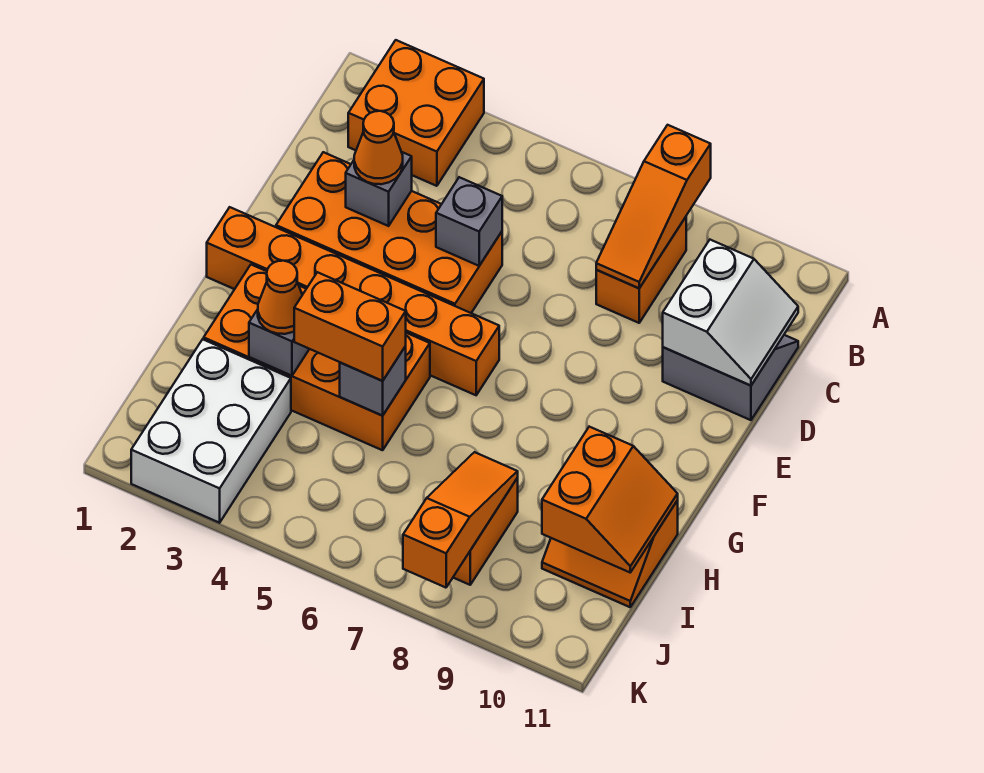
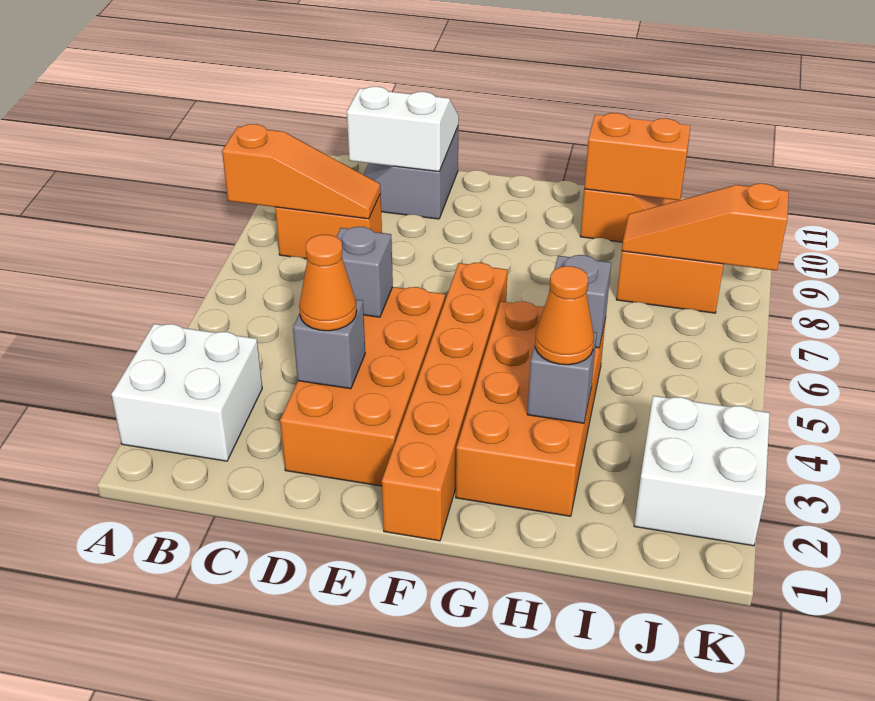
orange 2x2 brick [348,40,484,186] -> white 2x2 brick [111,324,262,461]
orange 1x2 brick [294,272,406,381] -> none
white 2x3 brick [131,339,291,523] -> white 2x2 brick [634,396,770,546]

